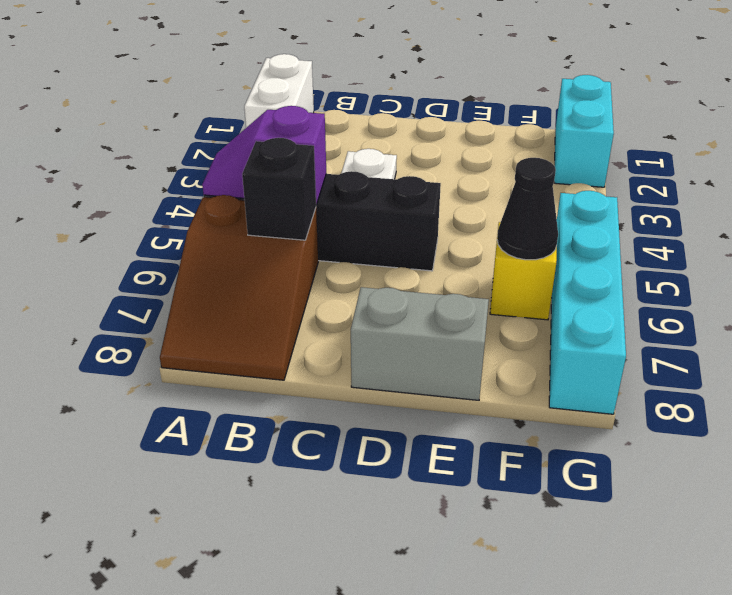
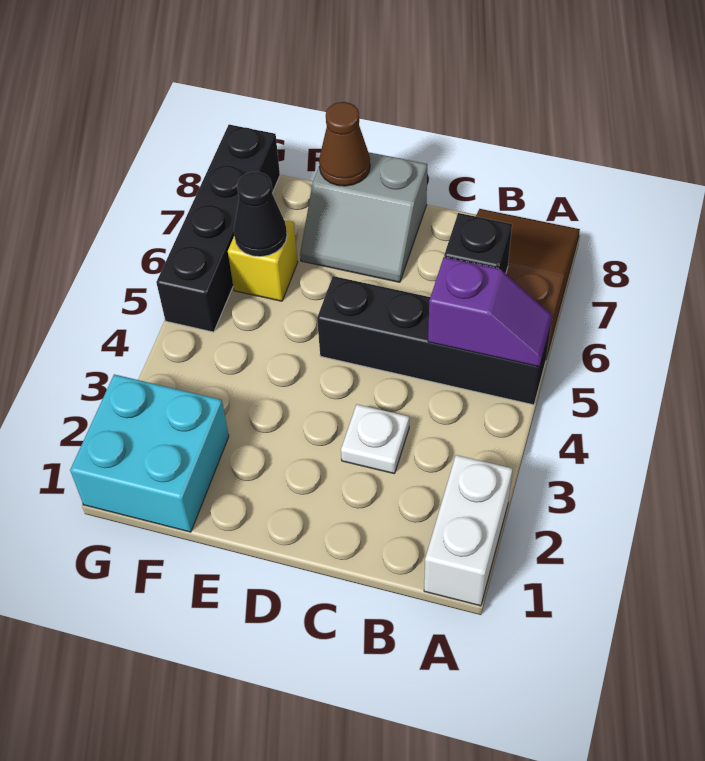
none -> brown 1x1 cone [319,102,370,186]
cyan 1x2 brick [554,75,614,187] -> cyan 2x2 brick [70,374,229,532]
cyan 1x4 brick [549,191,626,414] -> black 1x4 brick [156,125,280,332]

